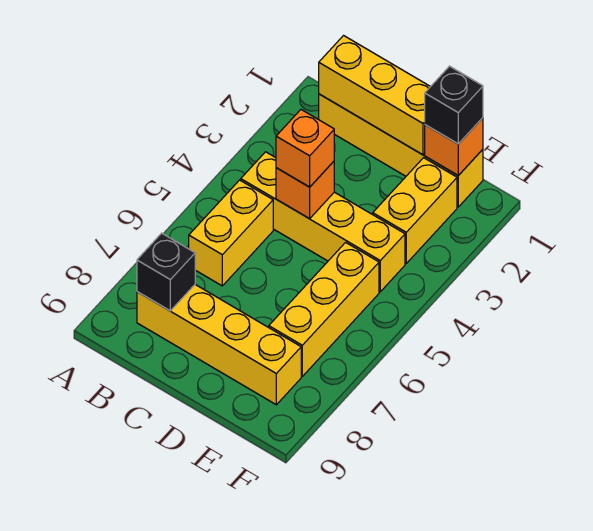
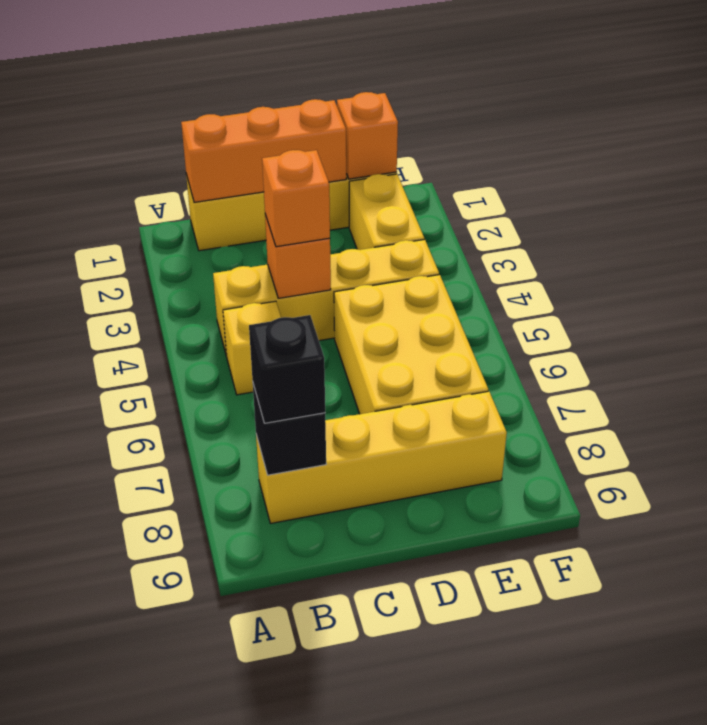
yellow 1x3 brick [319,36,430,155] -> orange 1x3 brick [181,99,346,202]
yellow 1x2 brick [189,180,273,286] -> yellow 1x1 brick [223,301,281,395]
black 1x1 brick [425,66,483,144] -> black 1x1 brick moved to [249,315,325,423]
yellow 1x3 brick [269,242,379,376] -> yellow 2x3 brick [334,275,488,414]

